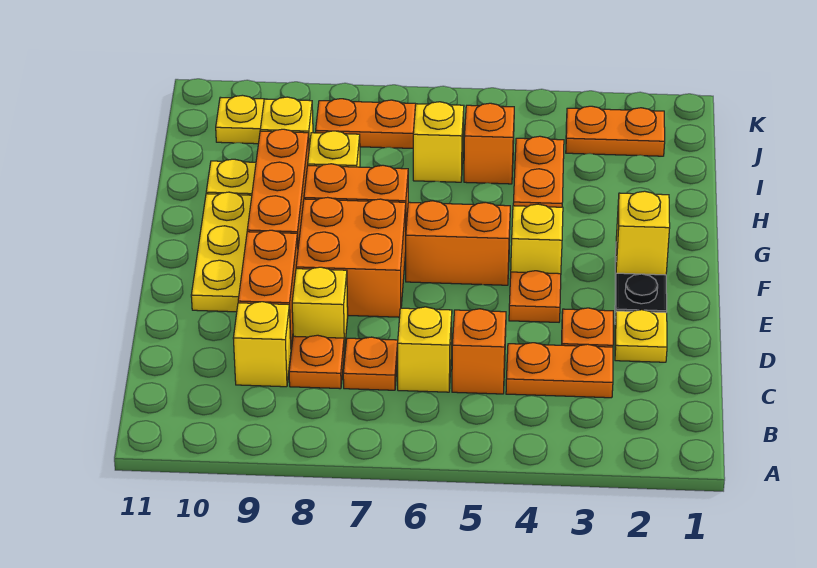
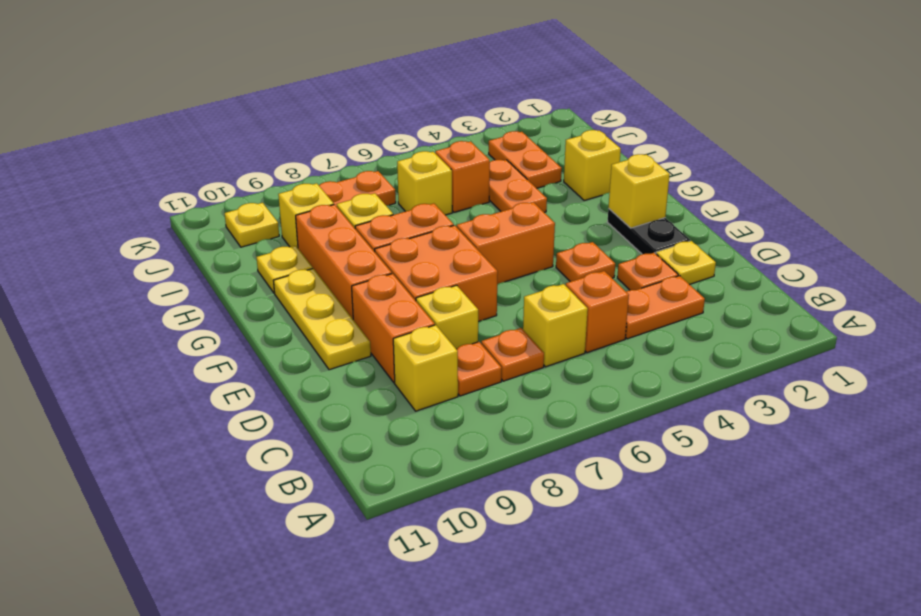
yellow 1x1 brick [511,204,563,274] -> yellow 1x1 brick moved to [564,130,621,201]
orange 1x2 plate [566,106,665,156] -> orange 1x2 plate turned to [489,131,562,188]

